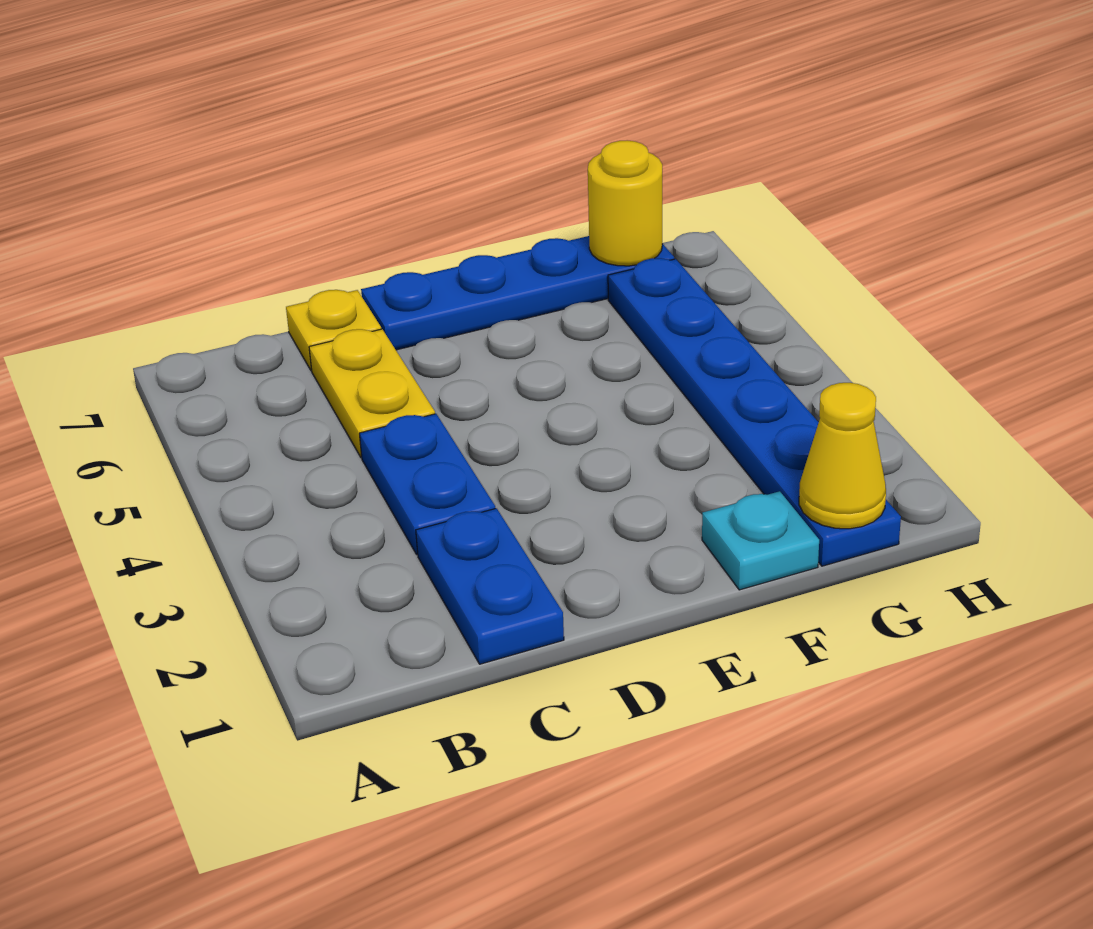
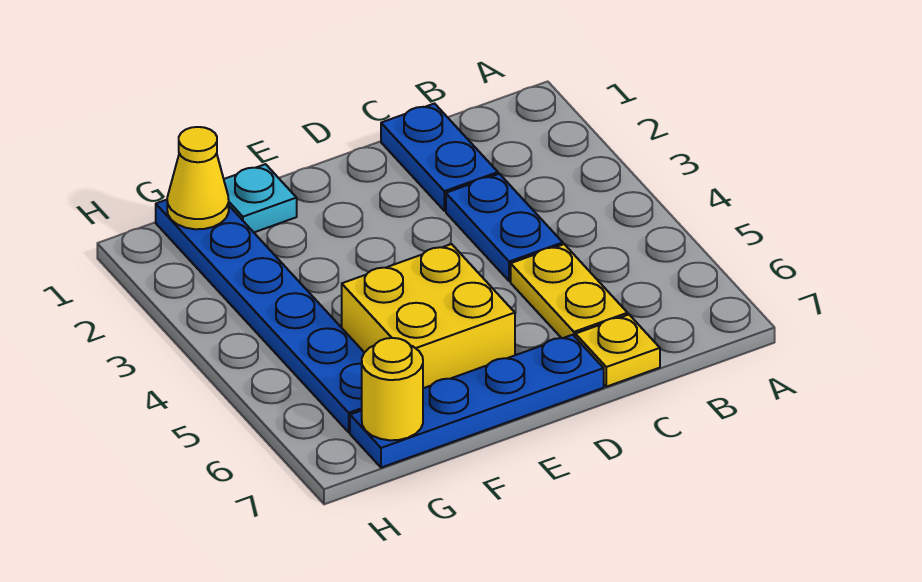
none -> yellow 2x2 brick [342,244,515,388]

